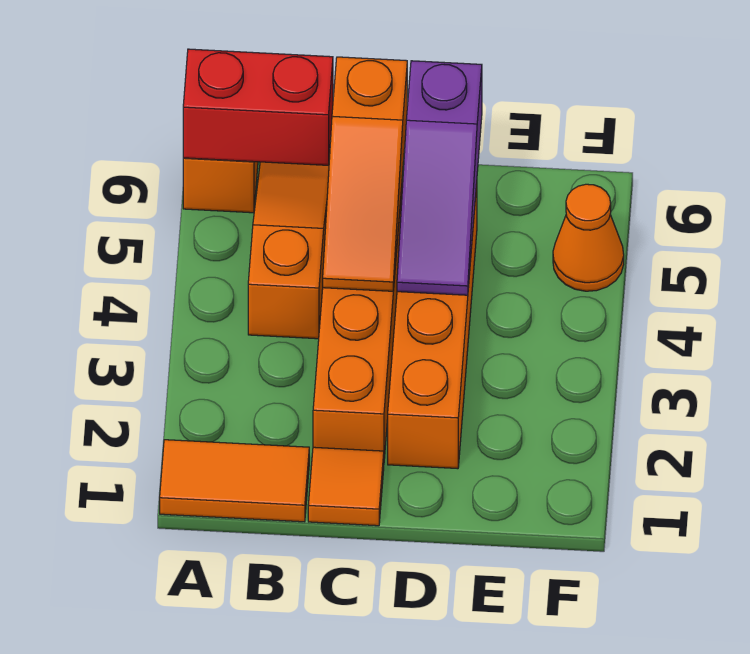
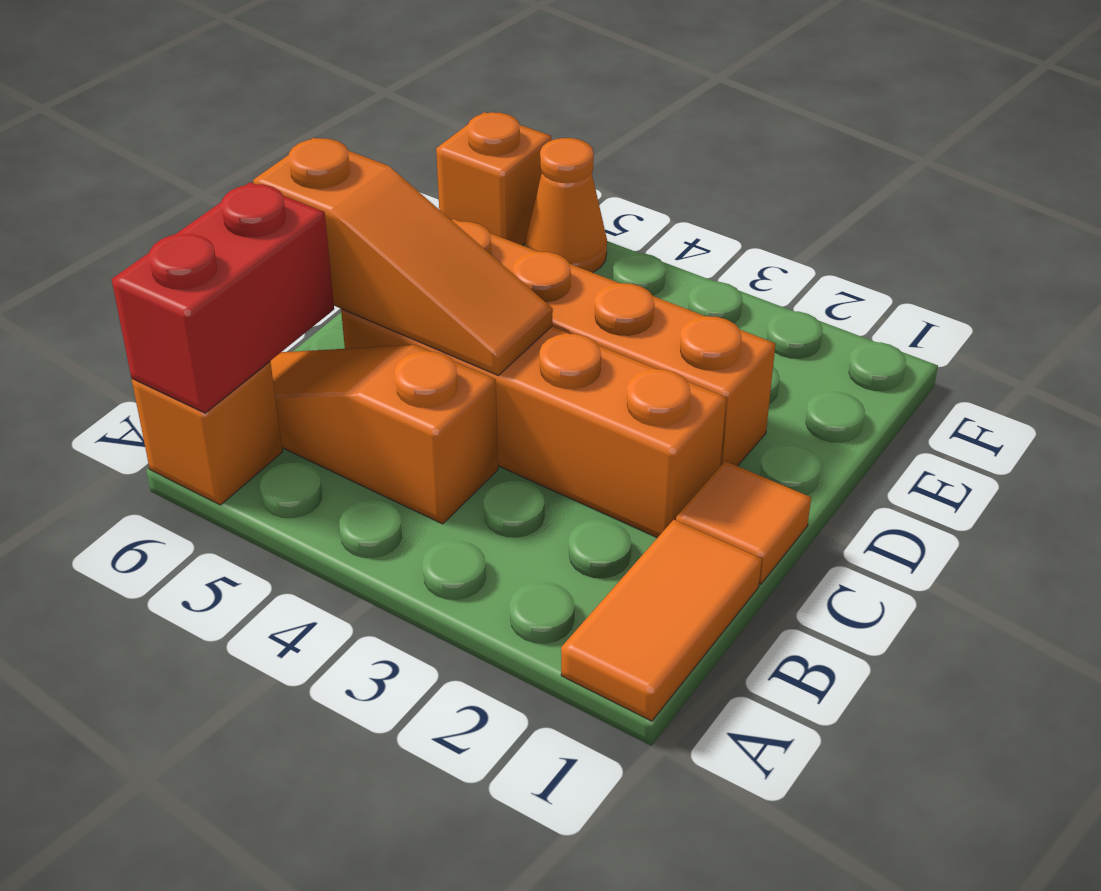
purple 1x3 slope [397,61,482,295] -> none
none -> orange 1x1 brick [436,112,551,246]

